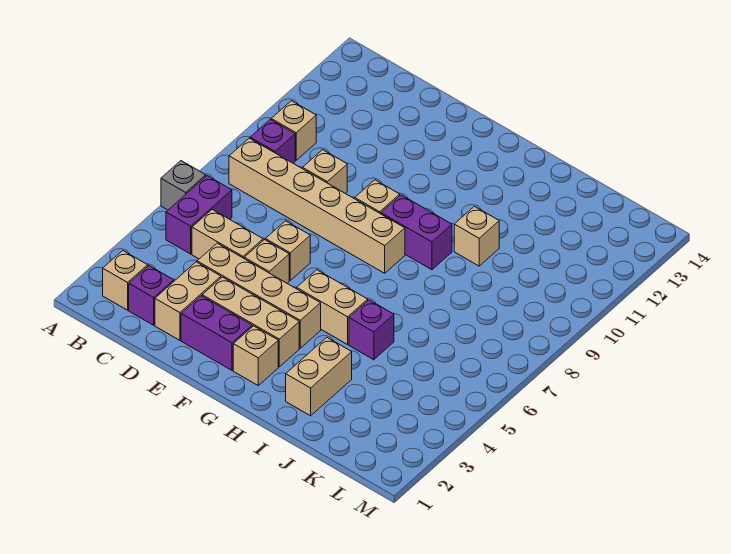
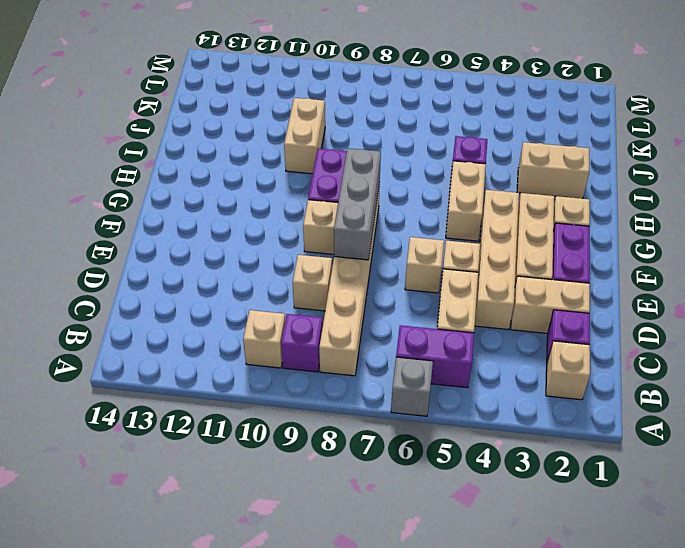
none -> grey 1x3 brick [334,148,381,260]
tan 1x1 brick [454,206,499,266] -> tan 1x2 brick [284,98,325,174]

